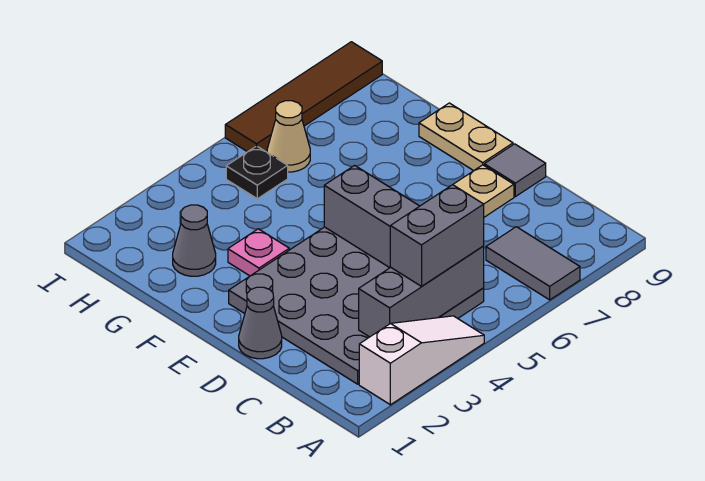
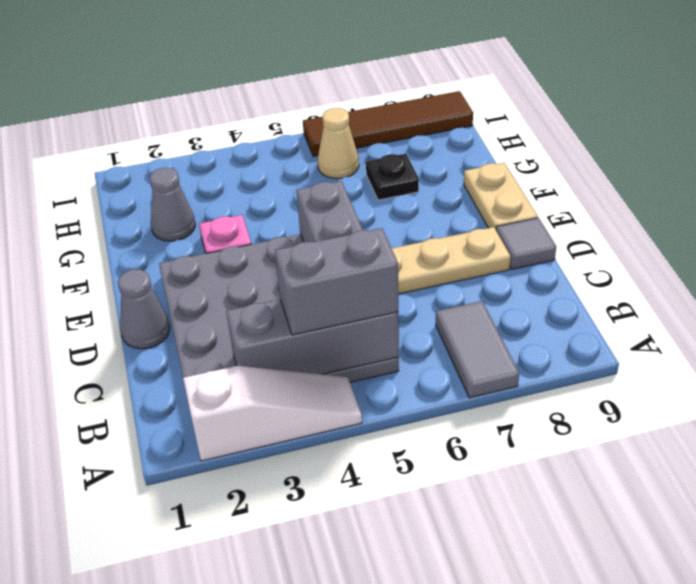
black 1x1 plate [226,146,288,199] -> black 1x1 plate moved to [366,154,419,200]

